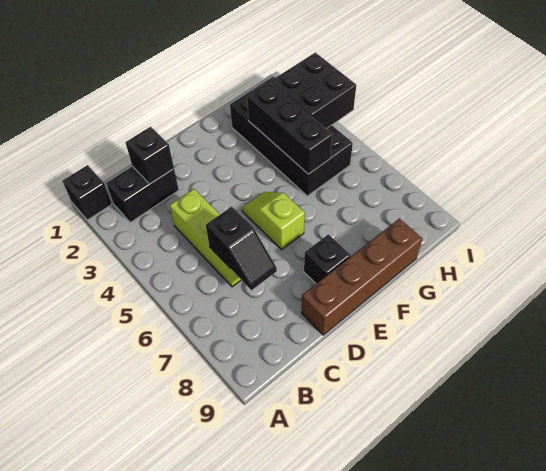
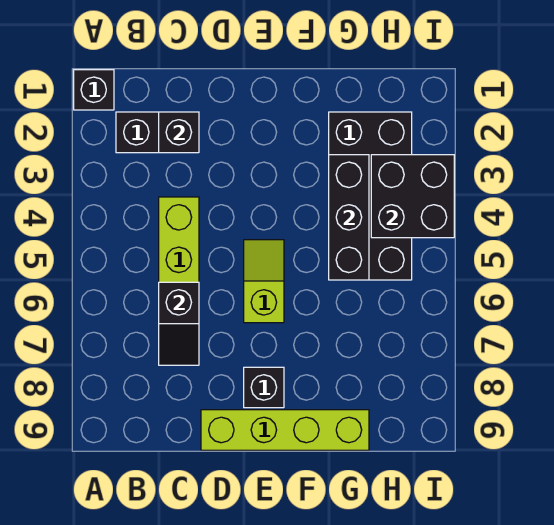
brown 1x4 brick [301,219,422,335] -> lime 1x4 brick [201,410,369,450]

